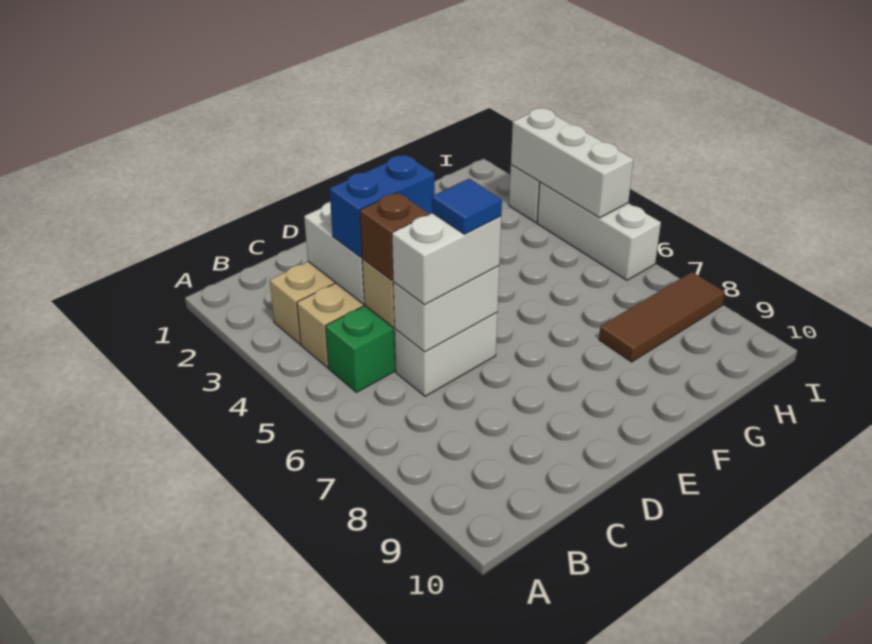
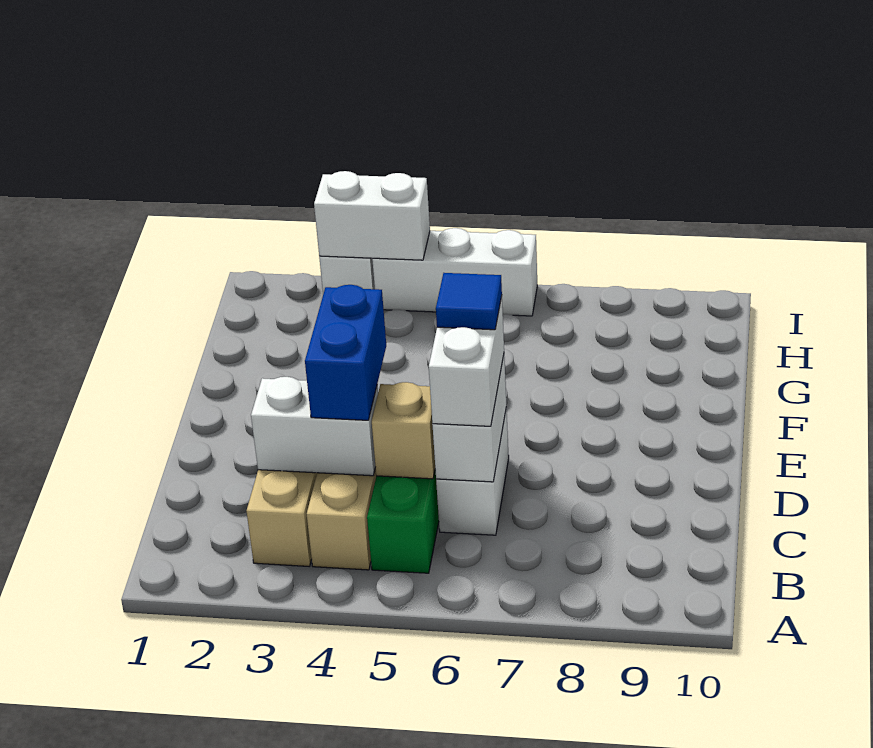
brown 1x1 brick [360,192,429,280] -> none
brown 1x3 tile [599,272,725,362] -> none
white 1x3 brick [511,108,633,218] -> white 1x2 brick [314,171,430,260]

